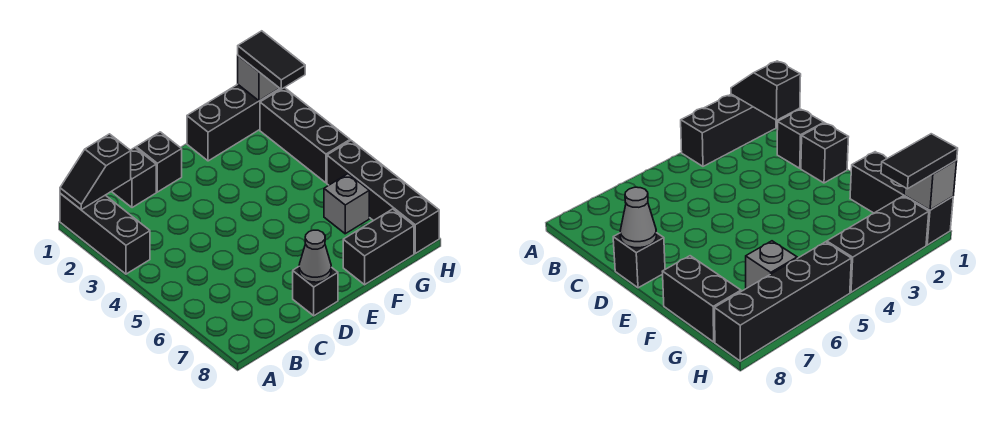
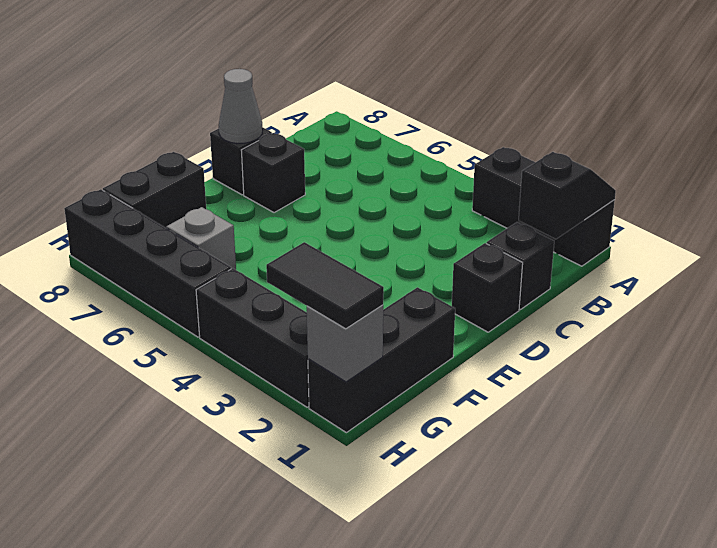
none -> black 1x1 brick [241,133,305,213]

